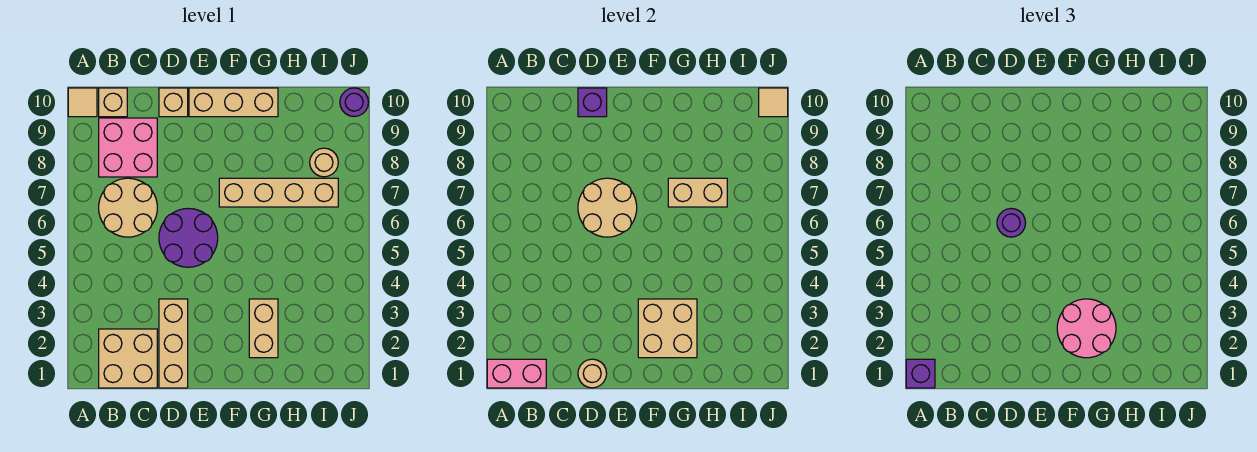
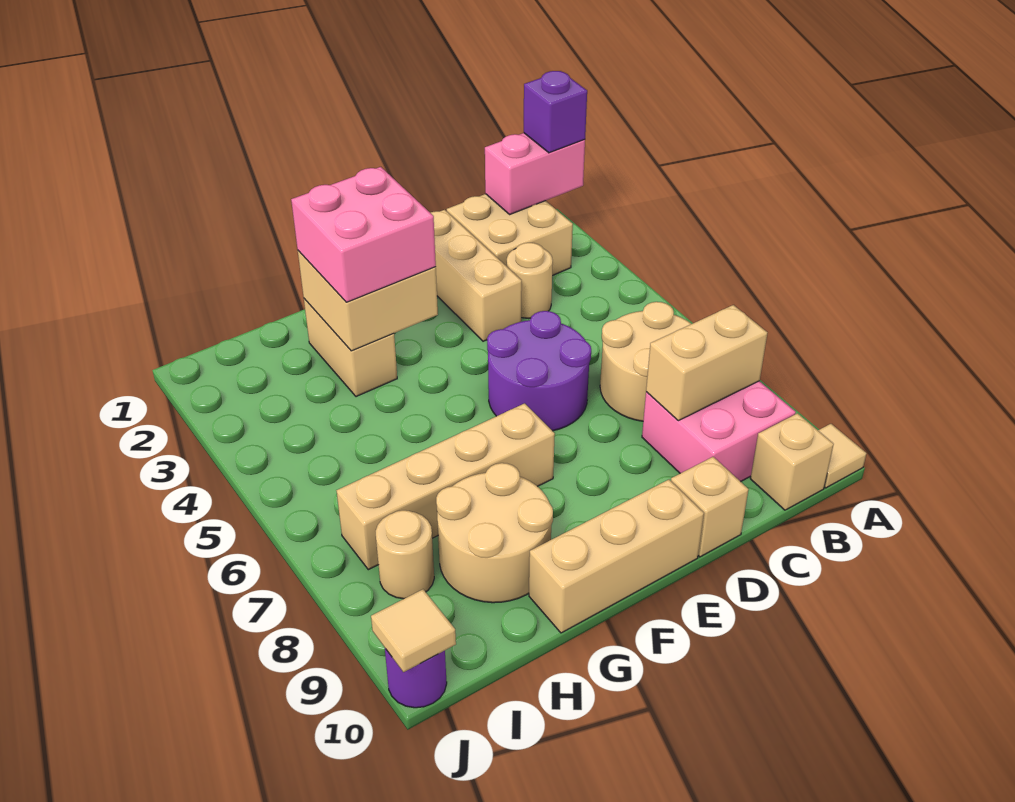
tan 1x1 round brick [578,359,607,388] -> tan 1x1 round brick moved to [507,243,553,318]
tan 2x2 round brick [578,178,637,237] -> tan 2x2 round brick moved to [436,463,553,603]
purple 1x1 round brick [997,209,1026,237] -> none
purple 1x1 brick [578,88,607,117] -> none
pink 2x2 round brick [1057,299,1116,358] -> pink 2x2 brick [291,167,436,302]
tan 1x2 brick [668,178,727,207] -> tan 1x2 brick moved to [646,305,767,421]

